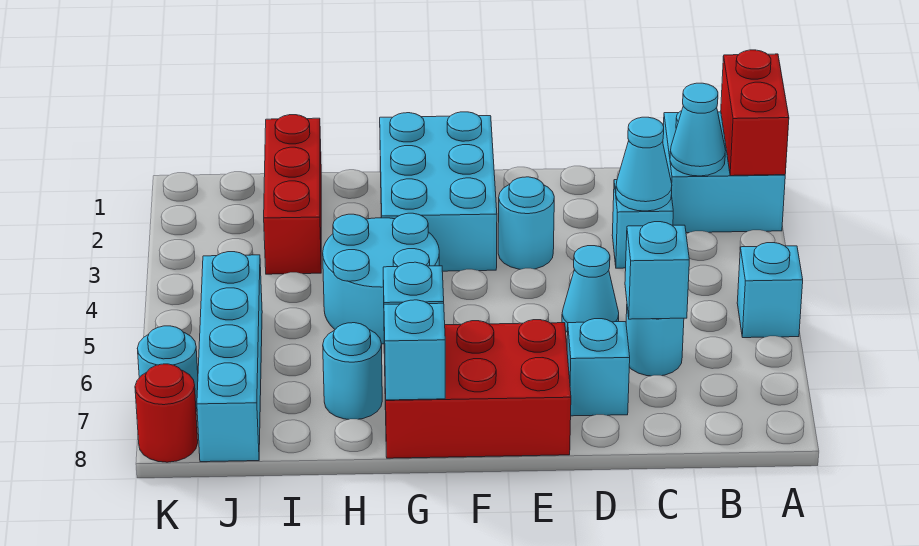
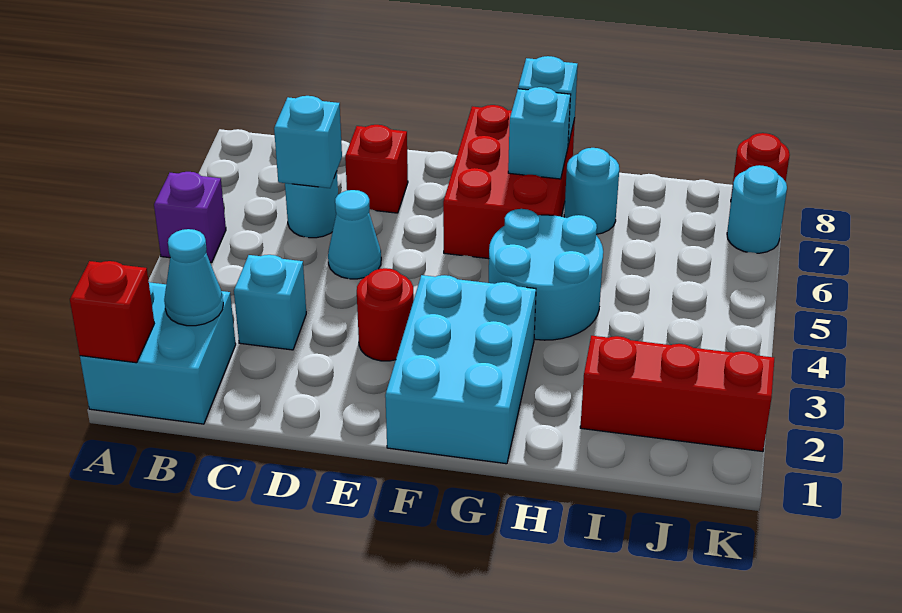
red 1x2 brick [721,50,789,176] -> red 1x1 brick [70,261,154,363]
cyan 1x1 brick [737,243,803,338] -> purple 1x1 brick [154,172,226,263]
cyan 1x1 cone [616,117,672,211] -> none
cyan 1x1 brick [567,319,630,416] -> red 1x1 brick [345,125,408,213]
cyan 1x1 round brick [498,177,554,269] -> red 1x1 round brick [357,268,414,361]
red 2x3 brick [384,320,571,458] -> red 2x3 brick turned to [443,105,575,259]
red 1x3 brick [264,115,321,274] -> red 1x3 brick turned to [580,336,774,452]
cyan 1x4 brick [197,252,262,462] -> none

